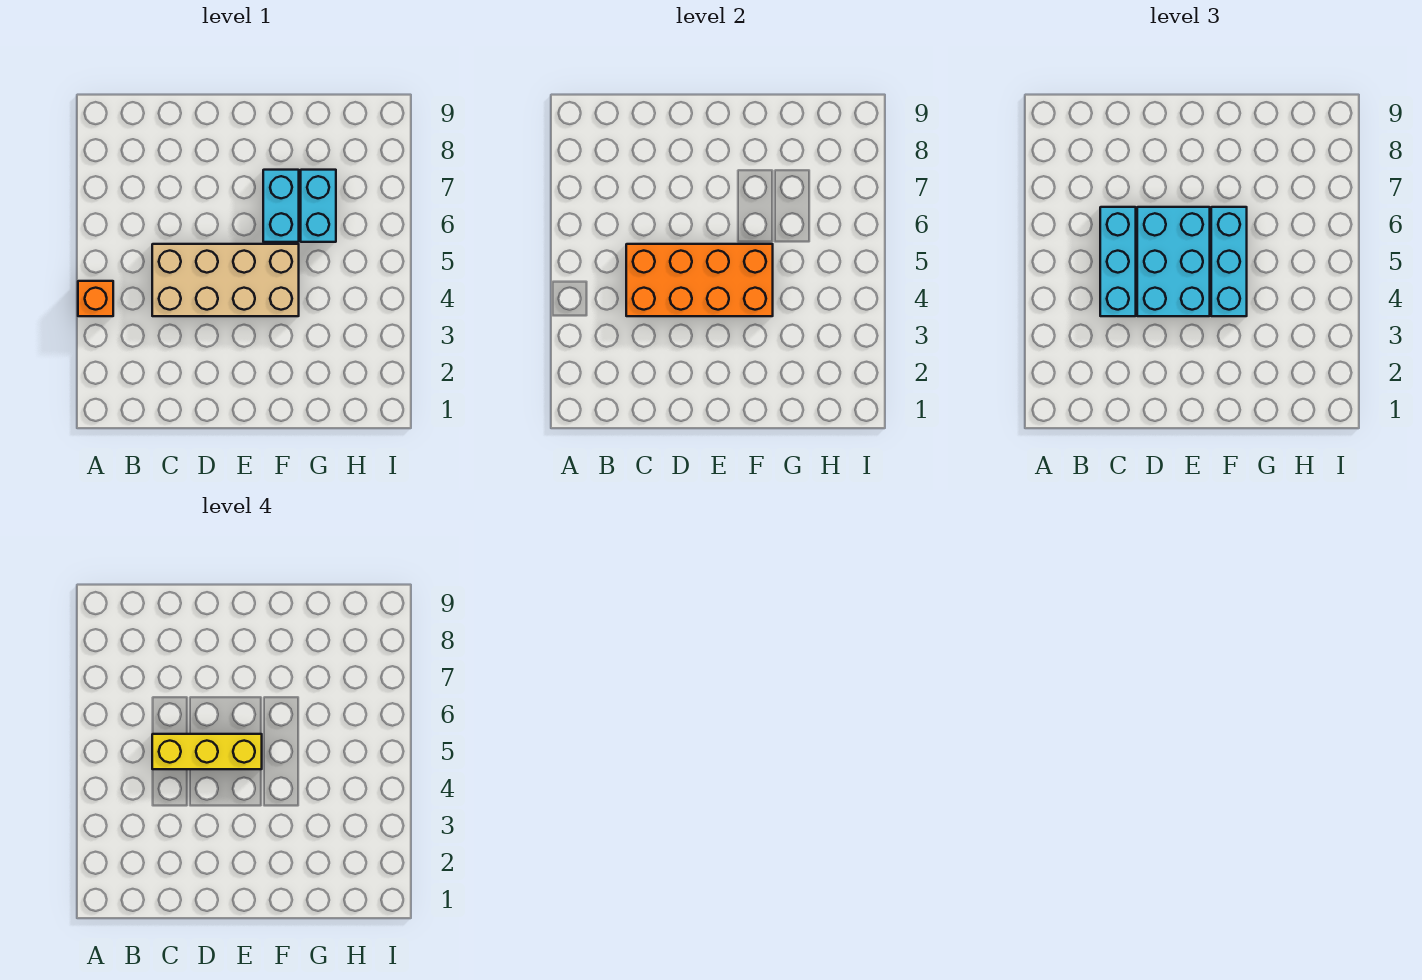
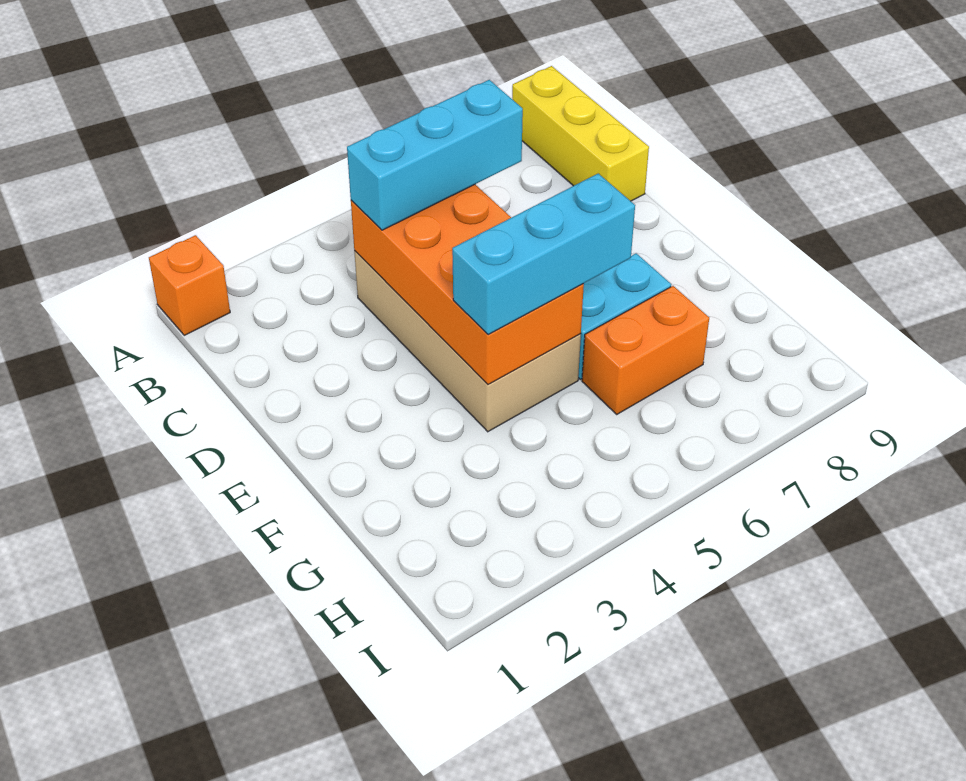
orange 1x1 brick [78,281,113,316] -> orange 1x1 brick moved to [149,235,230,335]
yellow 1x3 brick [152,734,262,769] -> yellow 1x3 brick moved to [512,66,649,201]
cyan 2x3 brick [1137,207,1210,316] -> none
cyan 1x2 brick [301,170,336,242] -> orange 1x2 brick [582,286,709,414]

